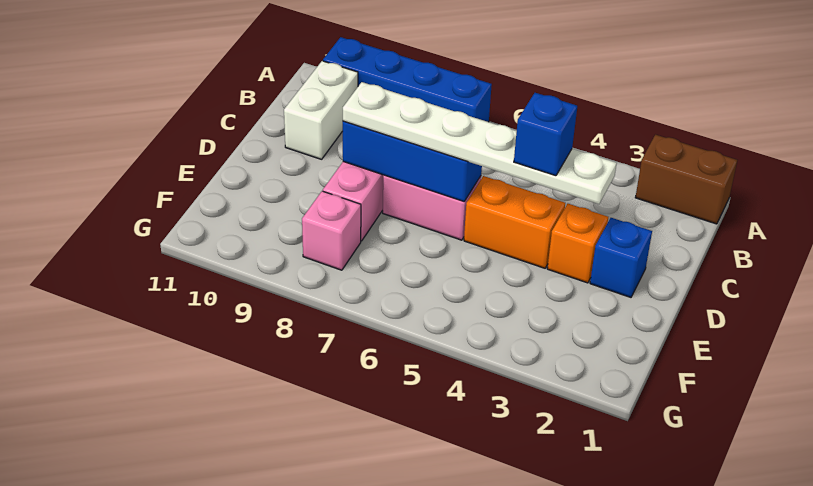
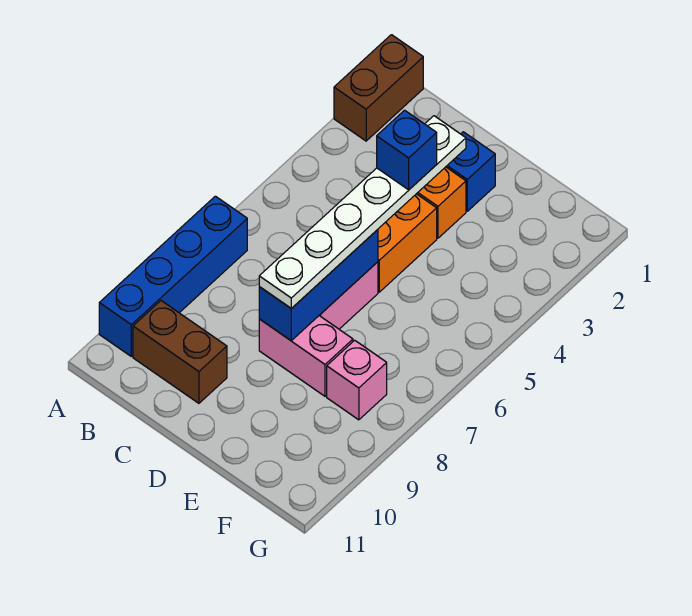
white 1x2 brick [284,61,358,159] -> brown 1x2 brick [133,301,227,403]

